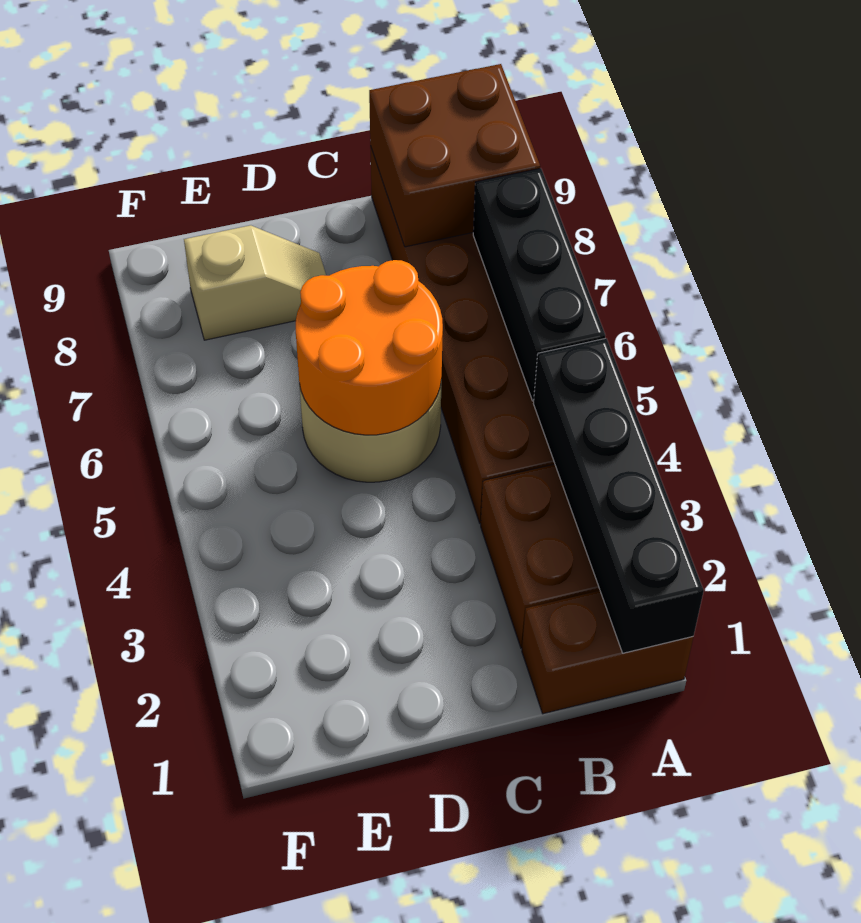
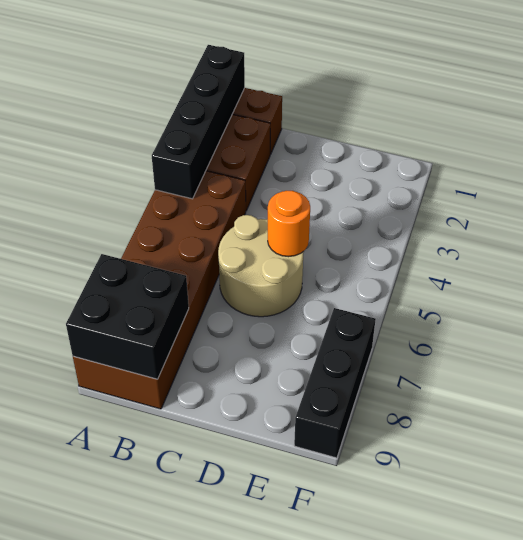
black 1x3 brick [473,168,605,401] -> black 1x3 brick moved to [294,308,376,458]
brown 2x2 brick [369,64,540,247] -> black 2x2 brick [66,254,189,379]
orange 2x2 round brick [296,260,443,435] -> orange 1x1 round brick [268,191,310,257]
tan 1x2 slope [184,225,326,340] -> none

